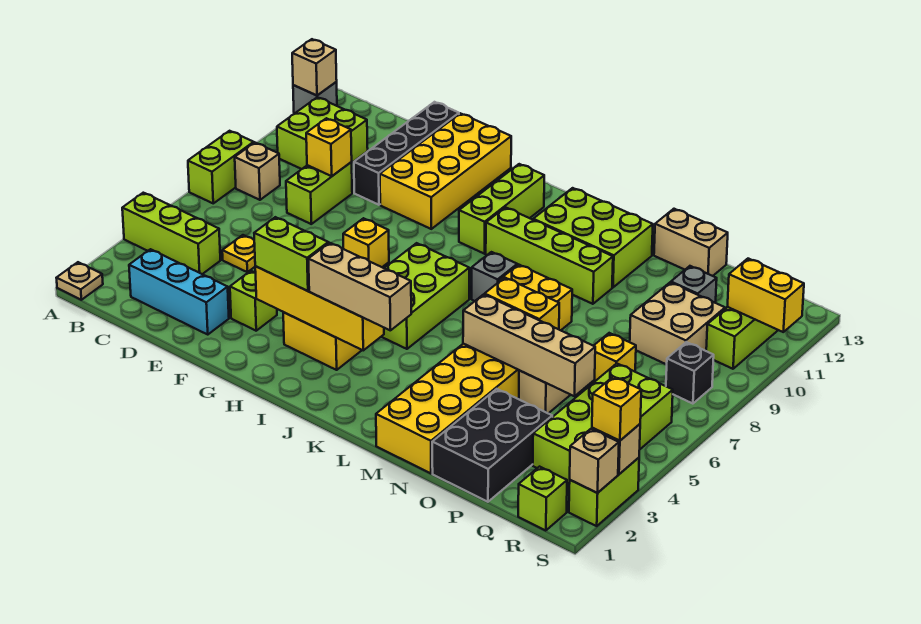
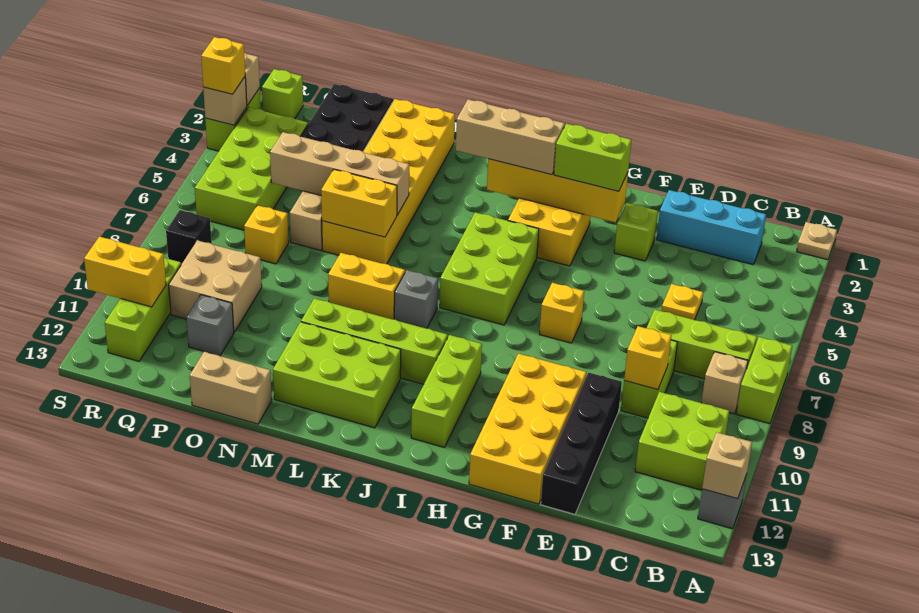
lime 1x3 brick [122,193,220,274] -> lime 1x3 brick moved to [647,310,757,379]

